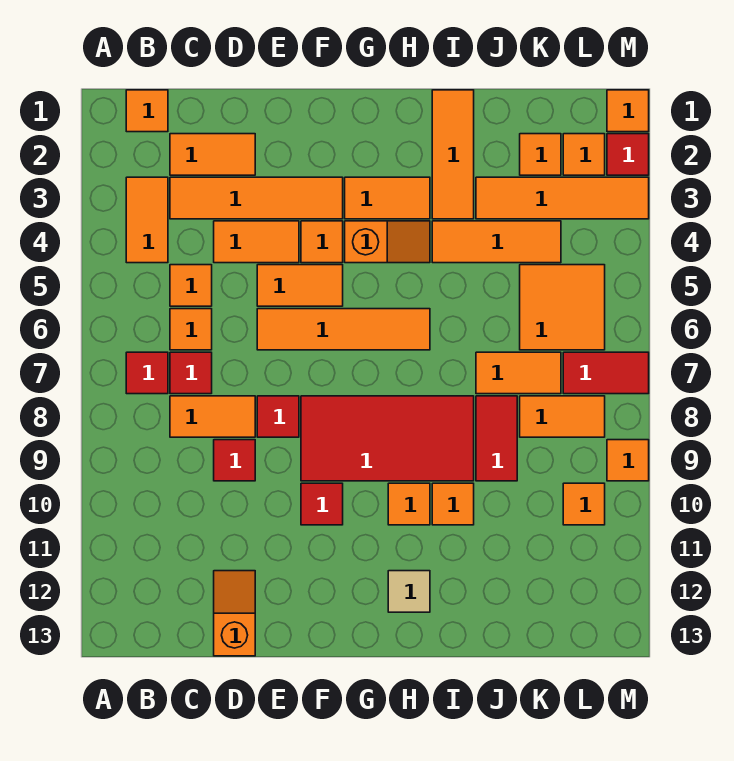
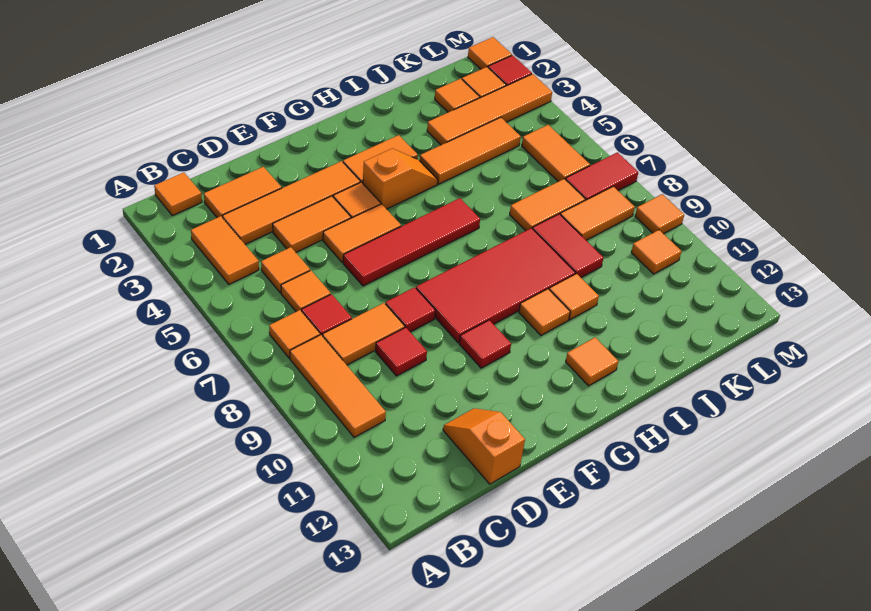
red 1x1 tile [126,352,168,394] -> orange 1x1 tile [269,310,320,358]
orange 1x4 tile [257,309,430,350] -> red 1x4 tile [343,198,480,286]
tan 1x1 tile [388,571,430,612] -> orange 1x1 tile [566,337,618,386]
orange 1x3 tile [432,90,474,219] -> orange 1x3 tile moved to [290,335,386,437]
orange 2x2 tile [520,265,605,350] -> orange 1x2 tile [522,125,590,182]

